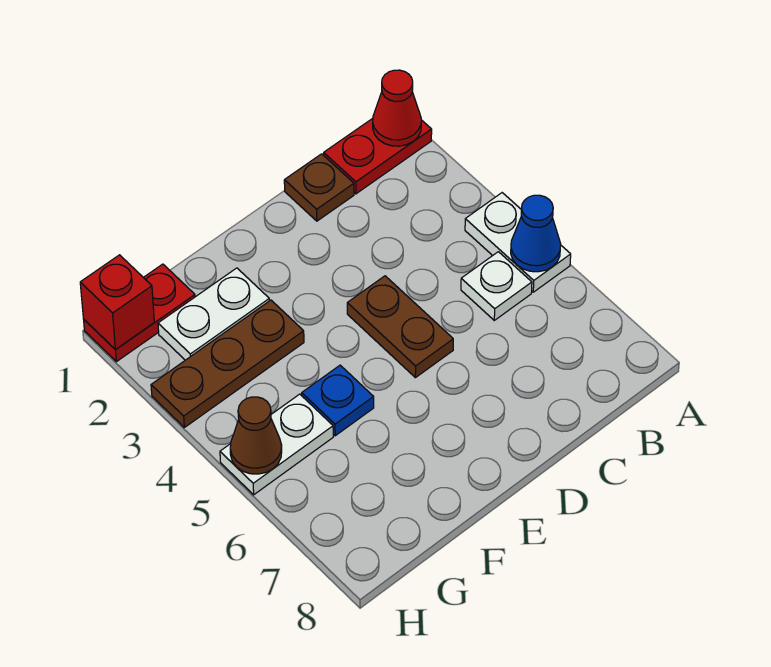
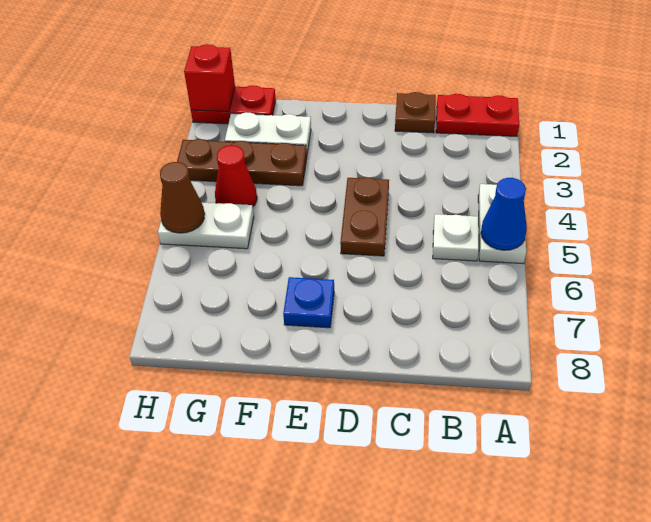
red 1x1 cone [373,70,421,146] -> red 1x1 cone moved to [215,145,257,206]
blue 1x1 plate [302,365,374,436] -> blue 1x1 plate moved to [283,277,334,328]

